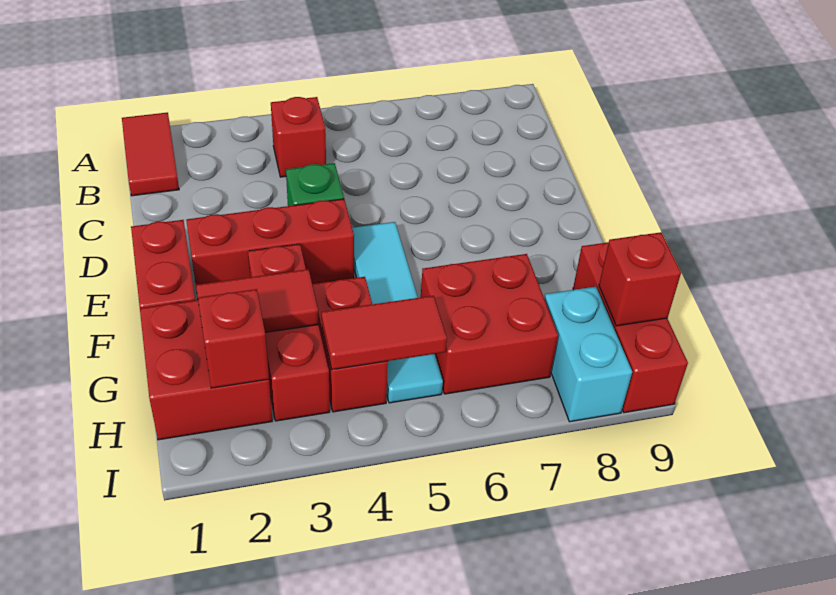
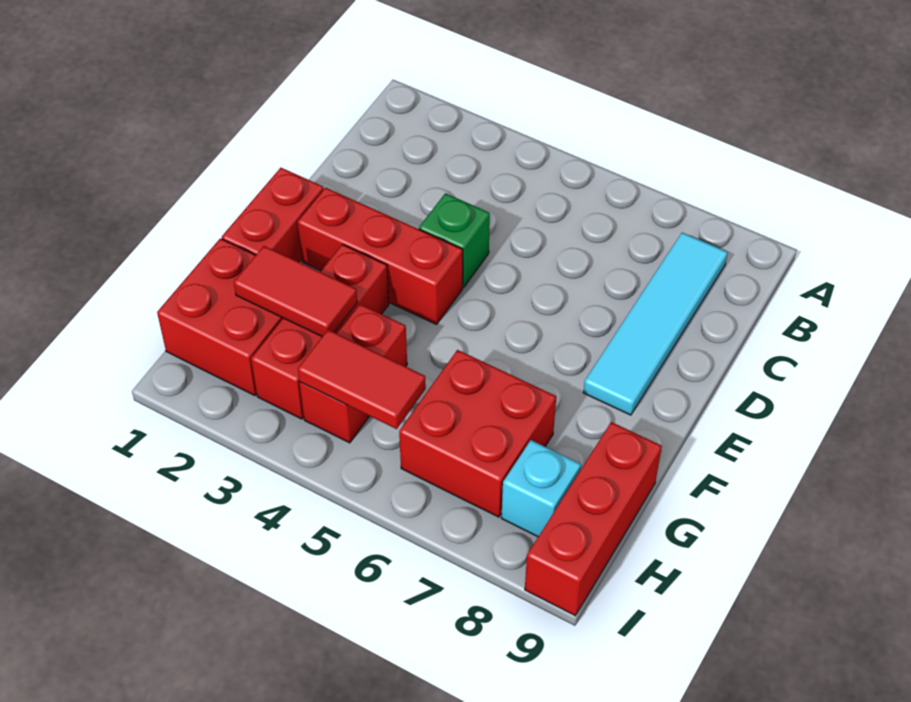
red 1x2 tile [122,112,179,196] -> none
red 1x1 brick [271,97,326,177] -> none
cyan 1x4 tile [352,222,443,403] -> cyan 1x4 tile moved to [583,233,728,415]
red 1x1 brick [198,289,269,388] -> none
cyan 1x2 brick [544,287,632,422] -> cyan 1x1 brick [501,440,581,537]
red 1x1 brick [599,232,681,326] -> none

